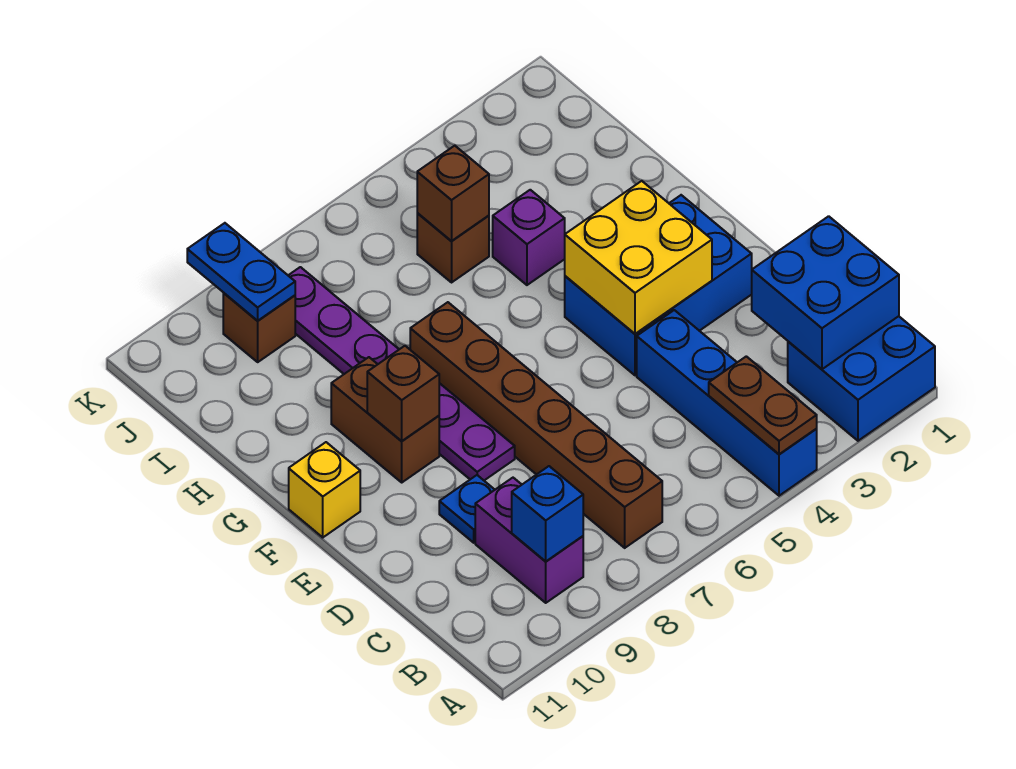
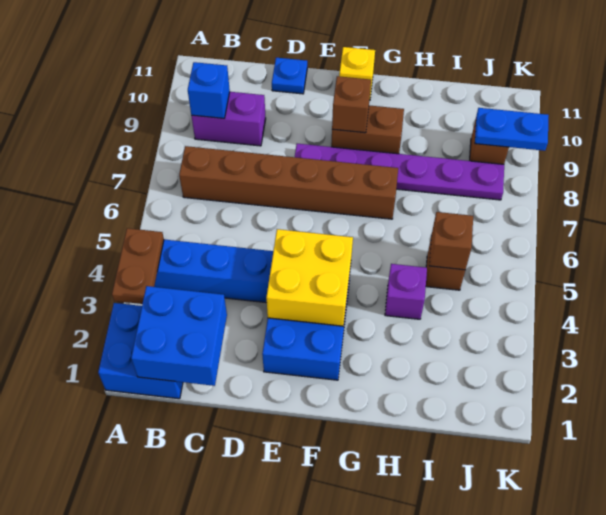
brown 1x2 plate [709,356,817,454] -> brown 1x2 plate turned to [112,228,164,304]
blue 1x1 plate [439,475,495,543] -> blue 1x1 plate moved to [272,58,307,94]

